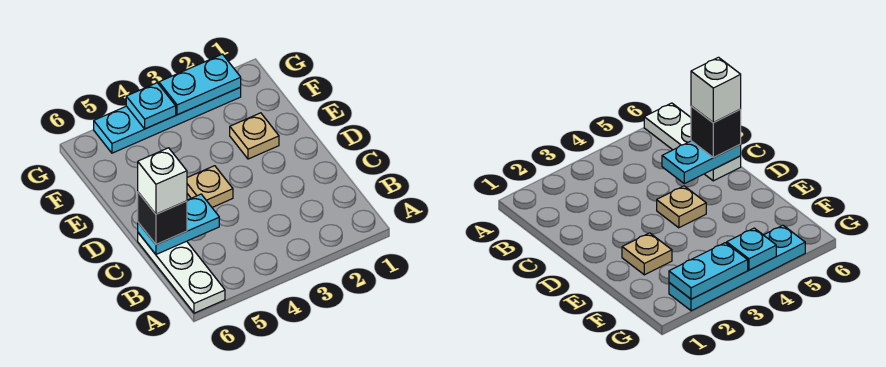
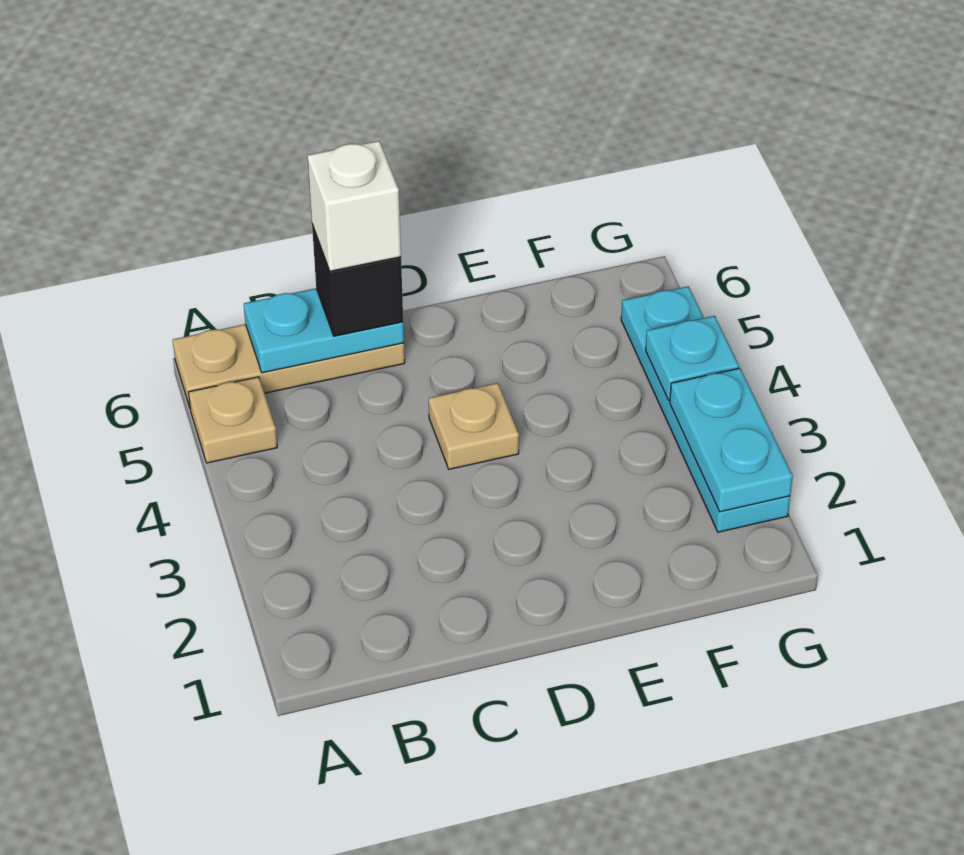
white 1x3 plate [138,233,225,313] -> tan 1x3 plate [173,324,405,407]
cyan 1x2 plate [138,194,219,254] -> cyan 1x2 plate turned to [244,288,404,373]
tan 1x1 plate [230,113,279,159] -> tan 1x1 plate moved to [189,377,277,463]

